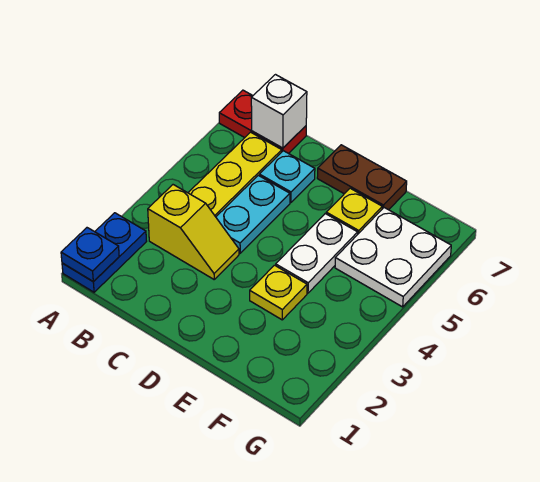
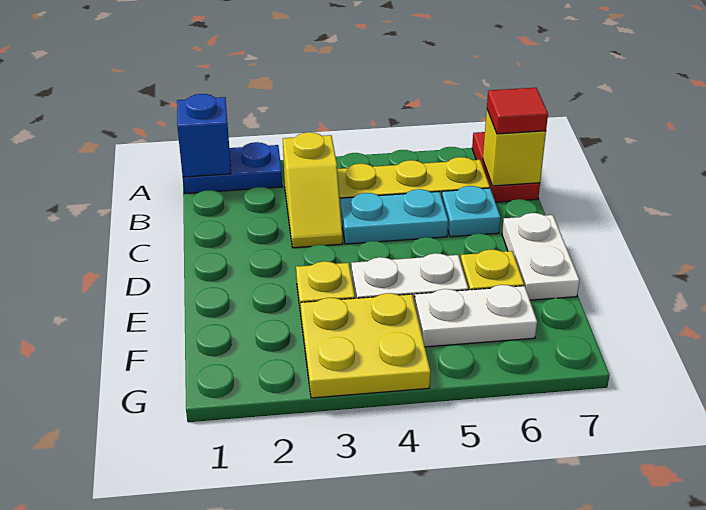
blue 1x1 plate [61,228,119,282] -> blue 1x1 brick [177,94,231,177]
white 1x1 brick [251,75,307,148] -> yellow 1x1 brick [483,110,546,186]
none -> red 1x1 tile [487,88,548,134]
brown 1x2 plate [317,145,407,210] -> white 1x2 plate [502,213,580,300]
none -> yellow 2x2 plate [301,293,430,398]
white 2x2 plate [335,208,451,307] -> white 1x2 plate [415,285,537,347]

